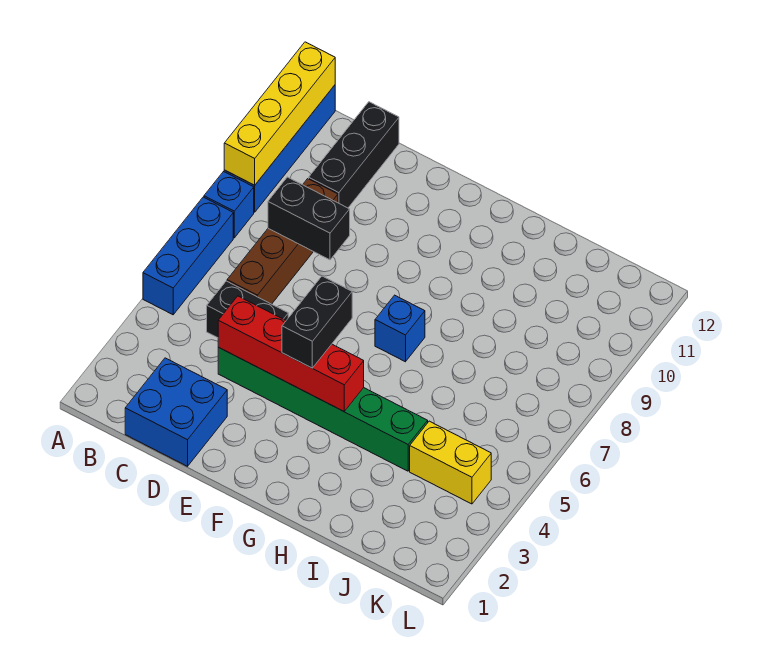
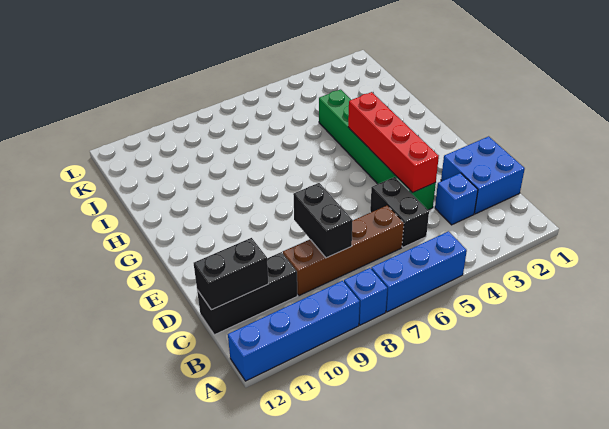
yellow 1x4 brick [224,42,335,185] -> none
black 1x2 brick [282,276,352,368] -> black 1x2 brick moved to [194,238,269,310]
blue 1x1 brick [375,295,425,362] -> blue 1x1 brick moved to [435,173,478,225]
yellow 1x2 brick [410,421,491,504] -> none

